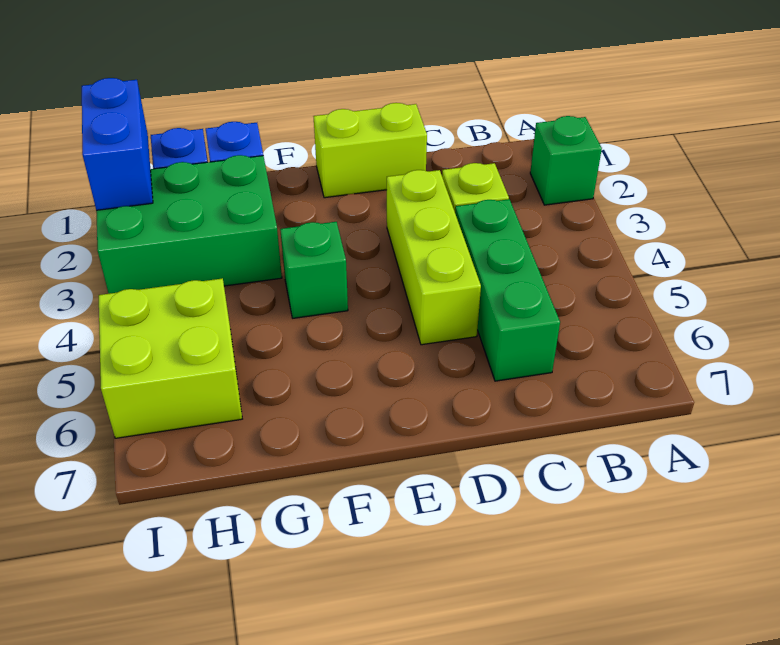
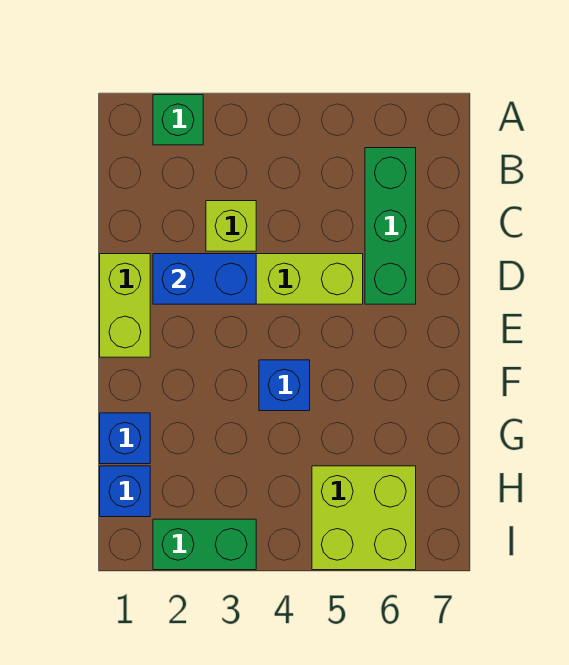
green 1x3 brick [455,199,560,381] -> green 1x3 brick turned to [365,148,416,304]
green 1x1 brick [280,222,348,318] -> blue 1x1 brick [259,360,310,411]
green 2x3 brick [96,155,282,294] -> green 1x2 brick [153,519,256,570]
blue 1x2 brick [82,78,153,210] -> blue 1x2 brick moved to [153,254,256,304]

